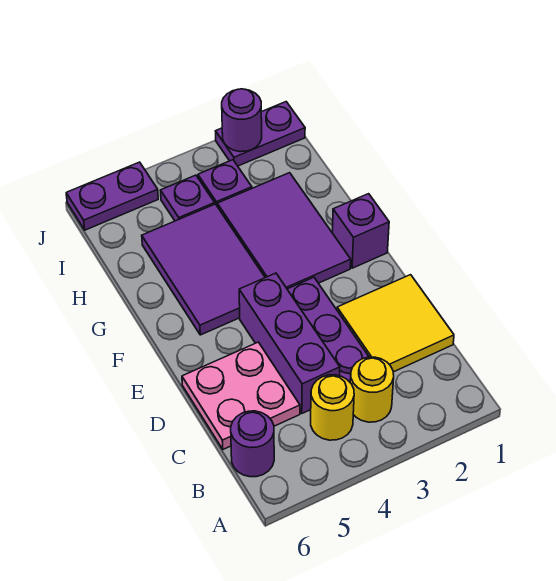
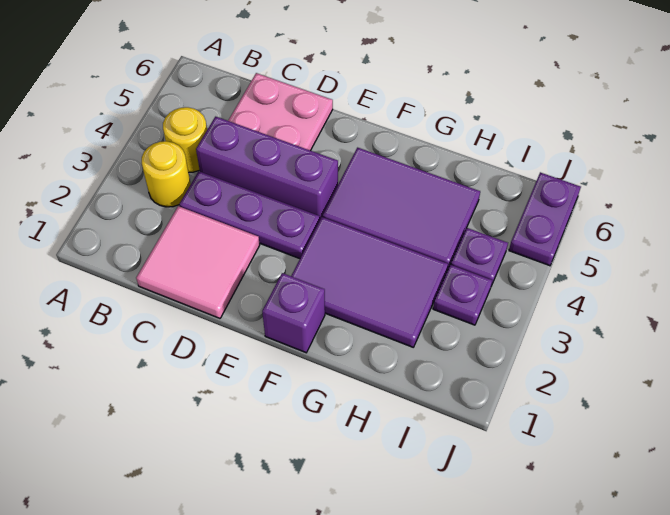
purple 1x1 round brick [231,411,274,477] -> none
yellow 2x2 tile [337,275,454,372] -> pink 2x2 tile [136,206,260,318]
purple 1x2 plate [216,102,305,166] -> none
purple 1x1 round brick [222,89,262,152] -> none

